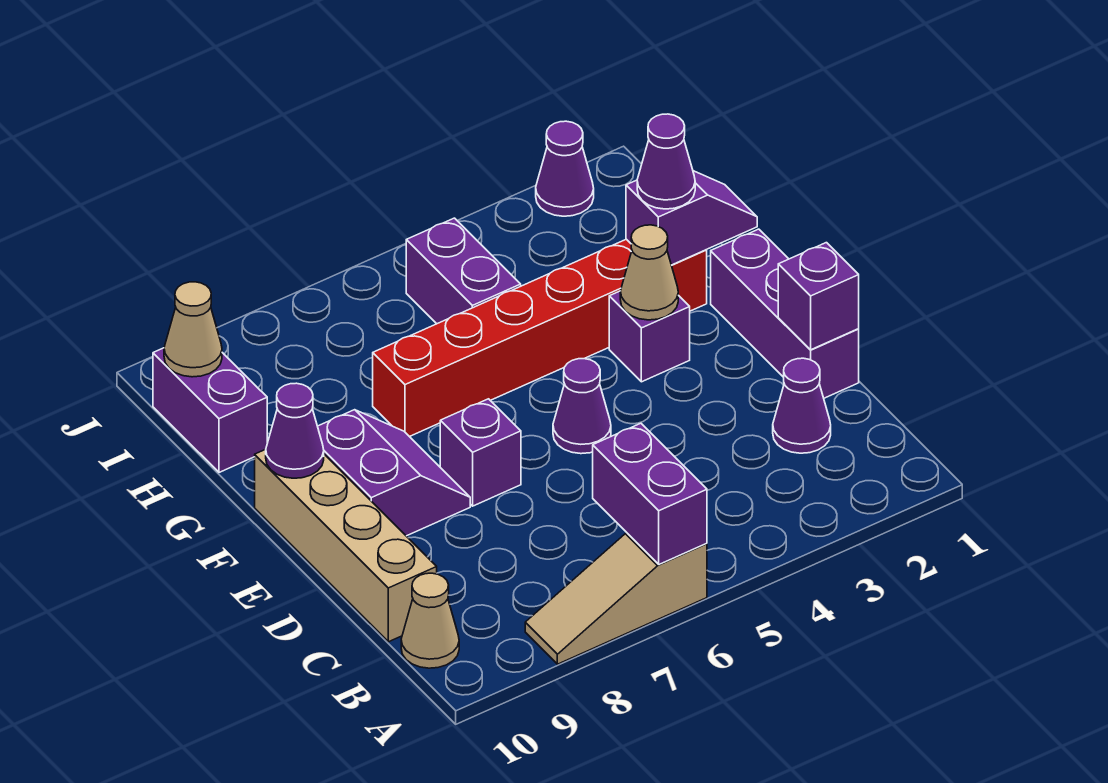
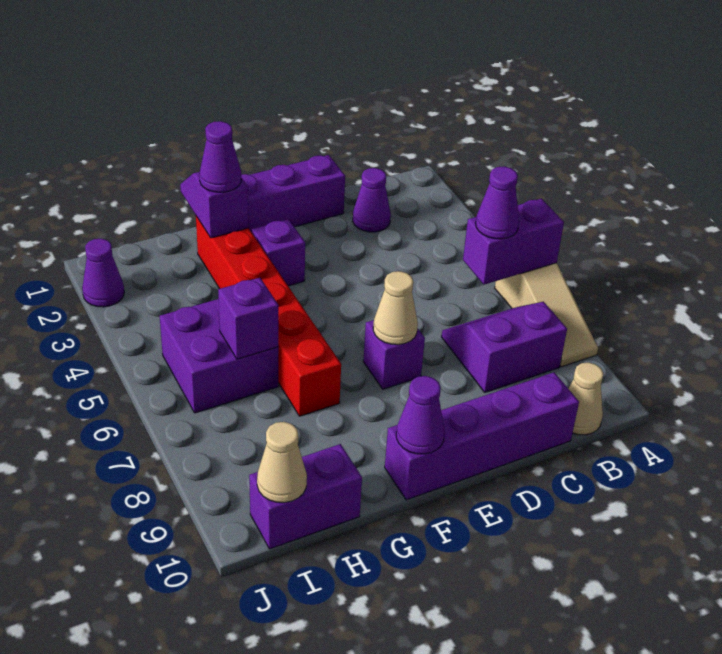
tan 1x4 brick [255,449,437,642] -> purple 1x4 brick [385,372,579,500]
purple 1x1 brick [778,243,859,350] -> purple 1x1 brick moved to [218,278,278,359]
purple 1x1 cone [553,359,611,454] -> purple 1x1 cone moved to [476,166,519,239]
purple 2x2 slope [318,410,470,536] -> purple 2x2 slope moved to [442,302,567,392]
tan 1x1 cone [620,225,678,320] -> tan 1x1 cone moved to [373,271,418,345]
purple 1x2 brick [406,218,521,324] -> purple 2x2 brick [160,299,278,413]

